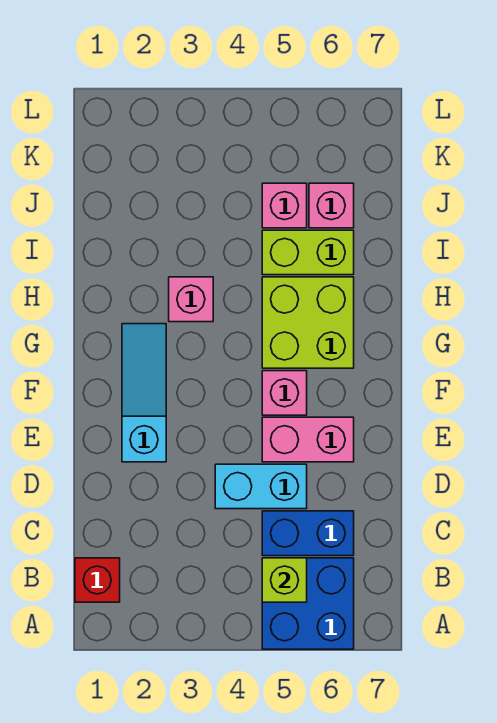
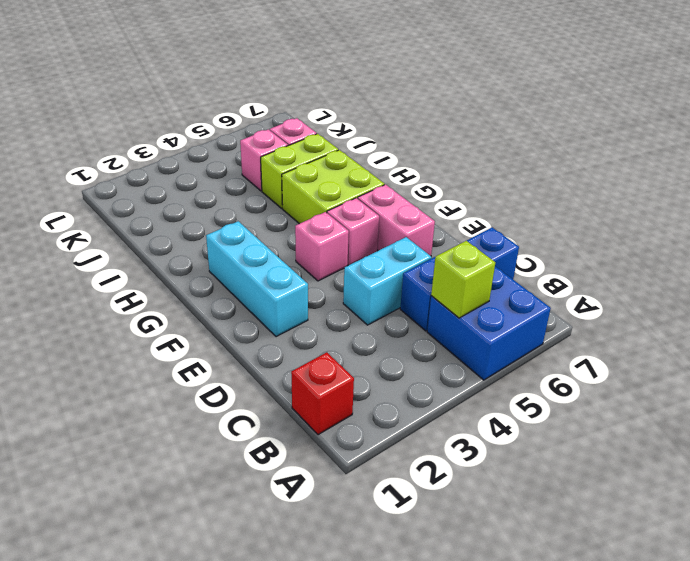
blue 1x2 brick [262,511,354,556] -> blue 1x3 brick [400,228,519,331]
cyan 1x3 slope [122,324,166,462] -> cyan 1x3 brick [206,221,308,337]
pink 1x2 brick [262,417,354,462] -> pink 1x2 brick turned to [358,184,435,256]
pink 1x1 brick [169,277,213,322] -> pink 1x1 brick moved to [295,212,349,281]

